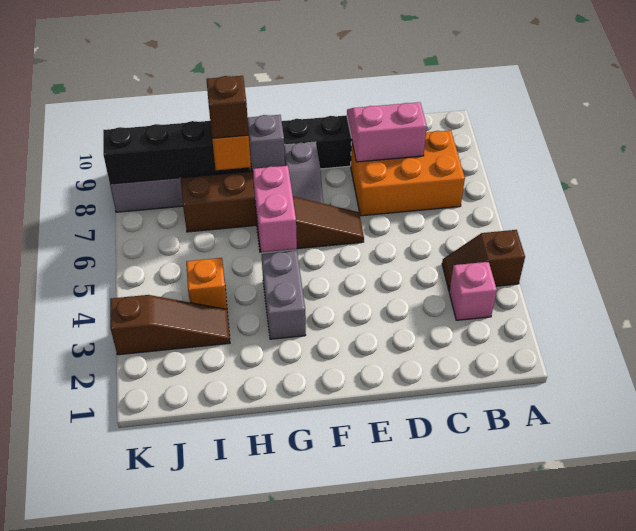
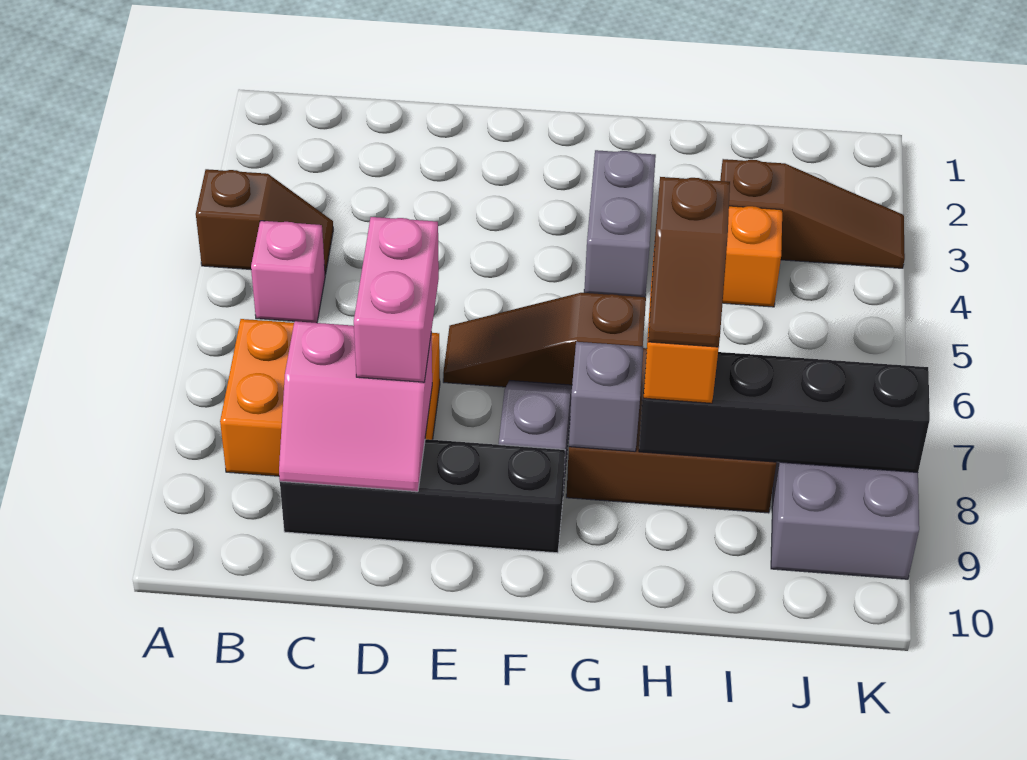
pink 1x1 brick [449,262,497,320] -> pink 1x1 brick moved to [251,221,325,323]
pink 1x2 brick [253,166,297,252] -> pink 1x2 brick moved to [354,217,439,382]
brown 1x3 slope [110,295,230,355] -> brown 1x3 slope turned to [720,159,905,268]

